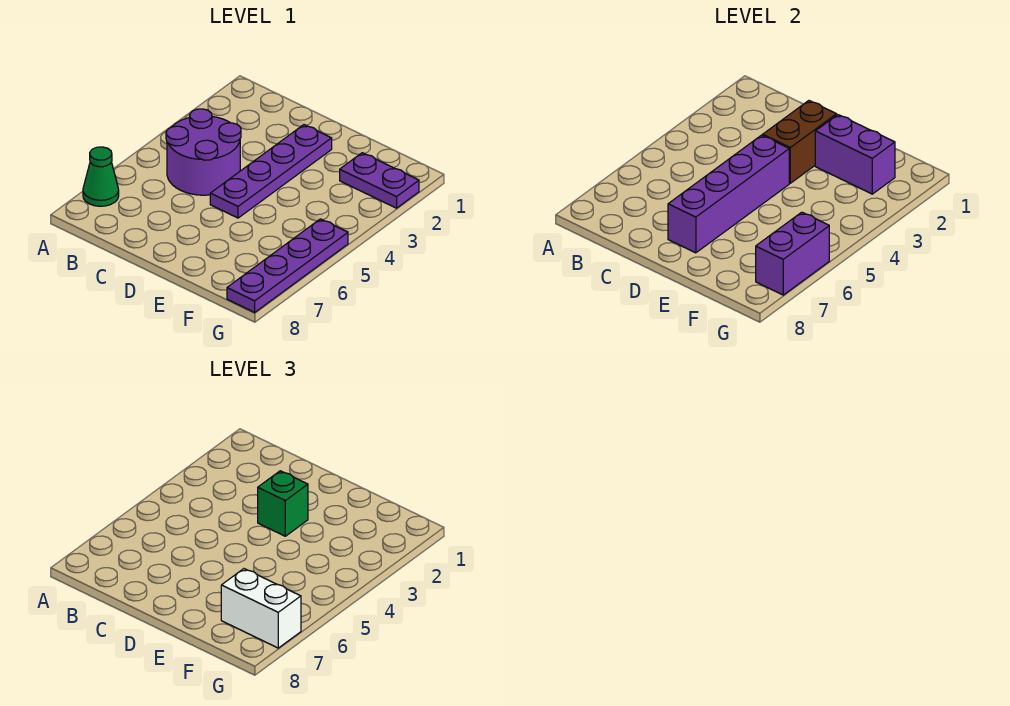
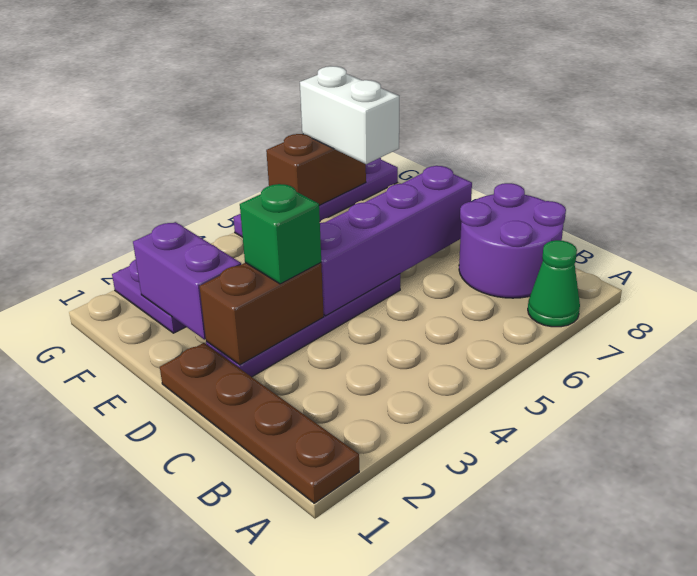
none -> brown 1x4 plate [160,343,359,503]
purple 2x2 round brick [166,109,241,195] -> purple 2x2 round brick moved to [459,183,566,298]
purple 1x2 brick [756,212,829,295] -> brown 1x2 brick [266,134,366,205]

